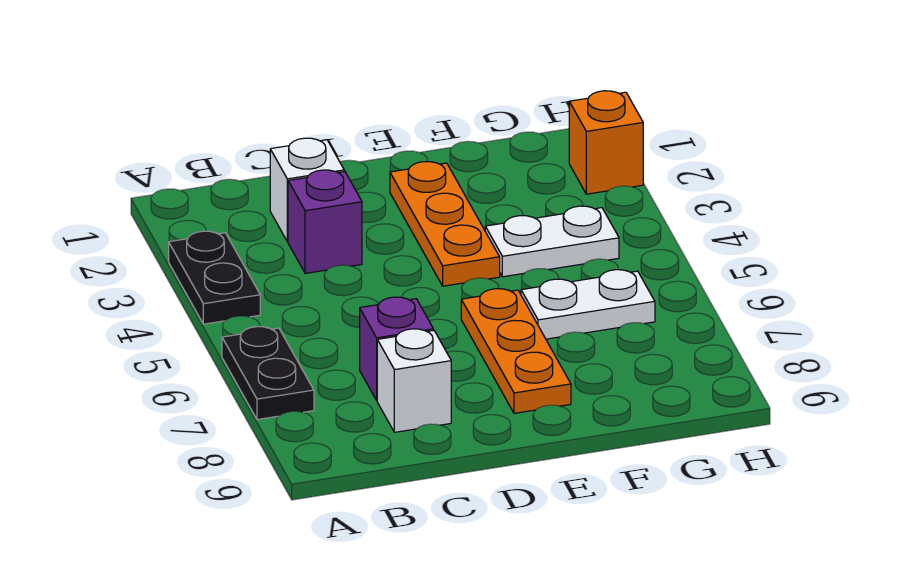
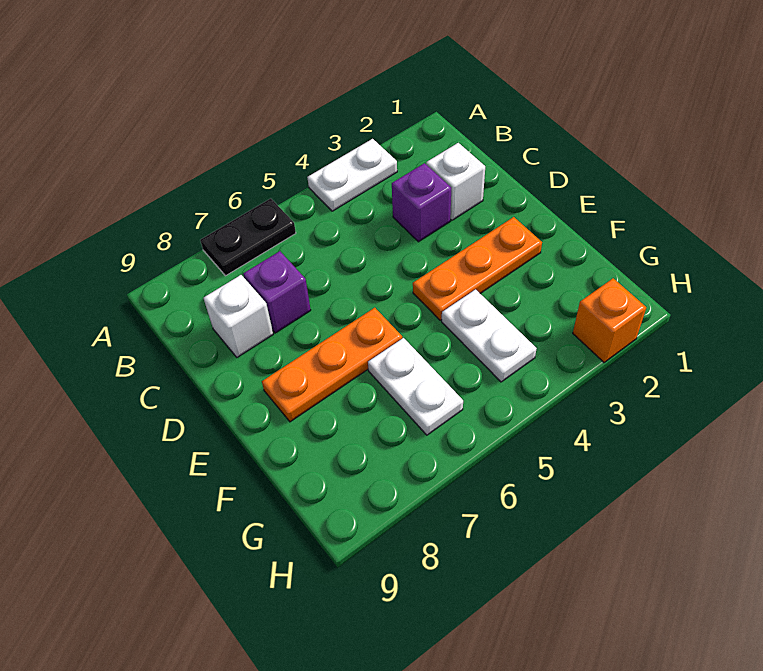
black 1x2 plate [169,231,260,324] -> white 1x2 plate [307,139,397,211]

